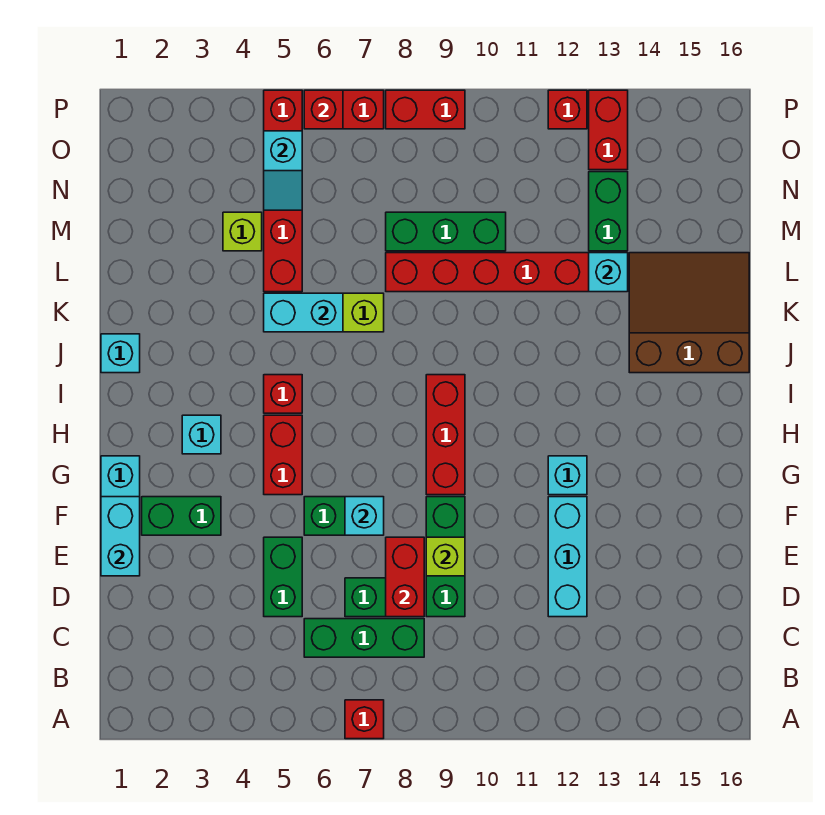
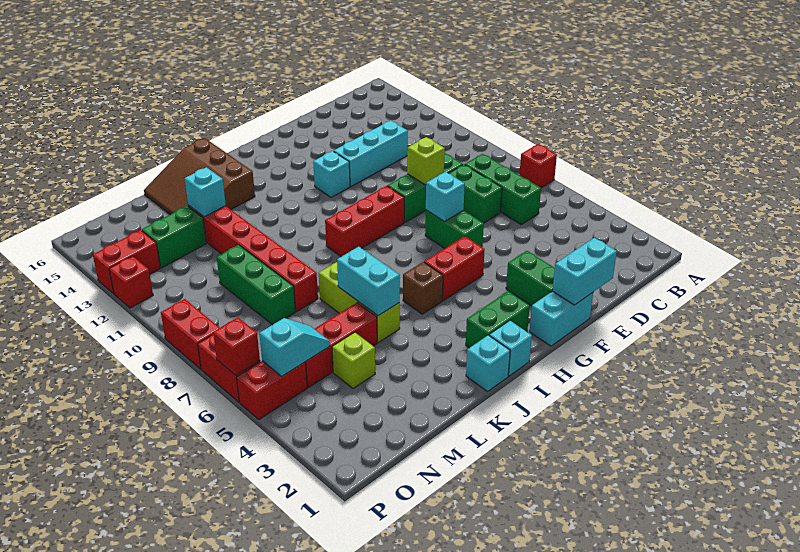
green 1x2 brick [264,537,302,617] -> green 1x2 brick moved to [466,291,530,348]
red 1x2 brick [386,537,424,617] -> none
cyan 1x1 brick [182,415,221,454] -> cyan 1x1 brick moved to [489,321,532,376]
red 1x1 brick [264,375,302,413] -> brown 1x1 brick [403,262,443,314]

